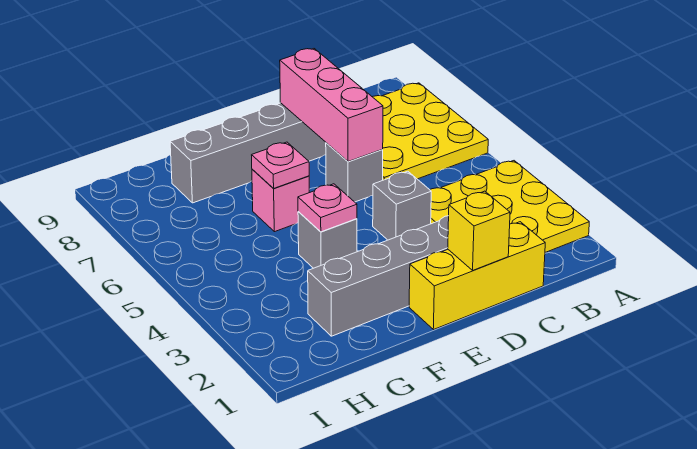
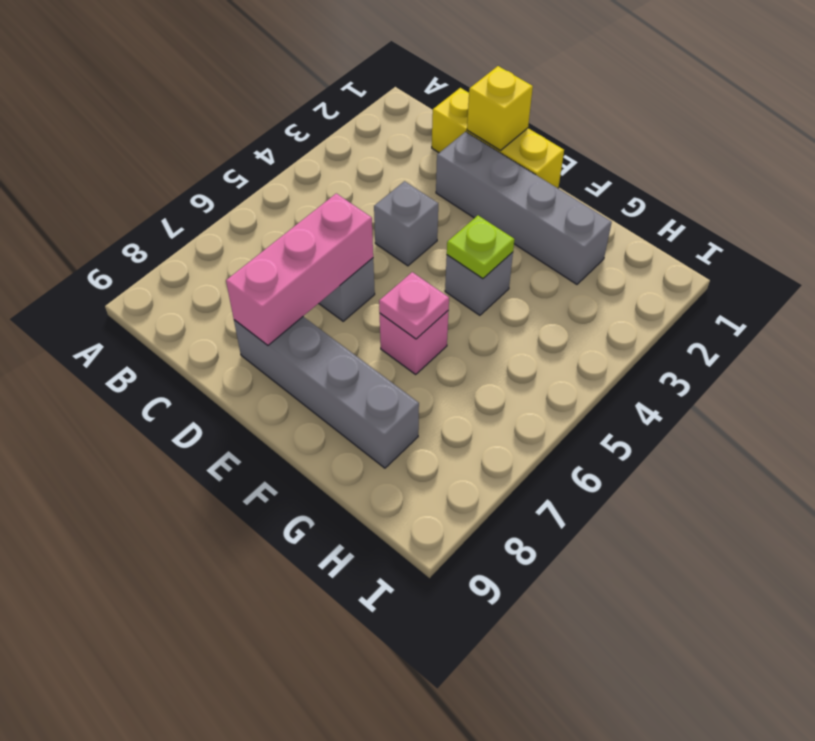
yellow 3x3 plate [430,161,589,252] -> none
yellow 3x3 plate [373,83,488,180] -> none
pink 1x1 plate [298,184,357,232] -> lime 1x1 plate [447,216,514,279]

